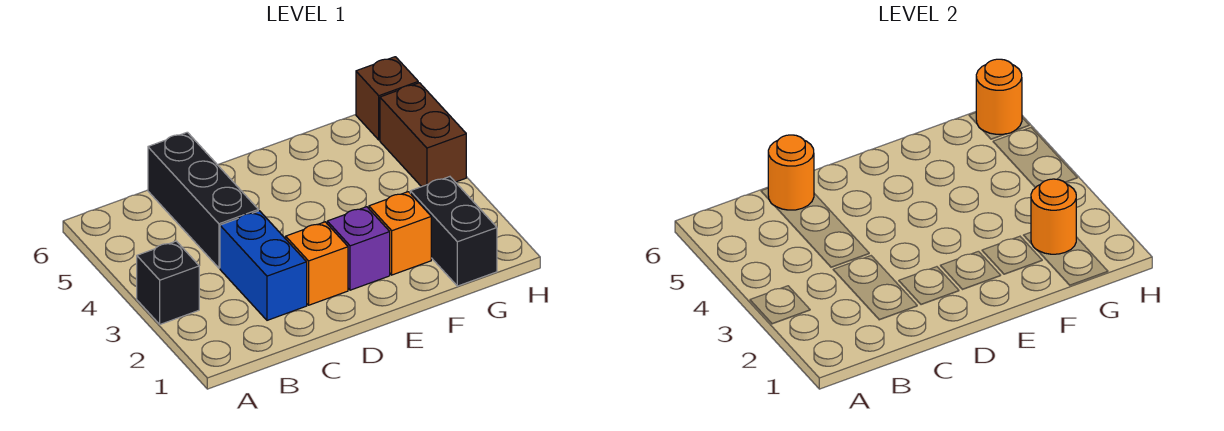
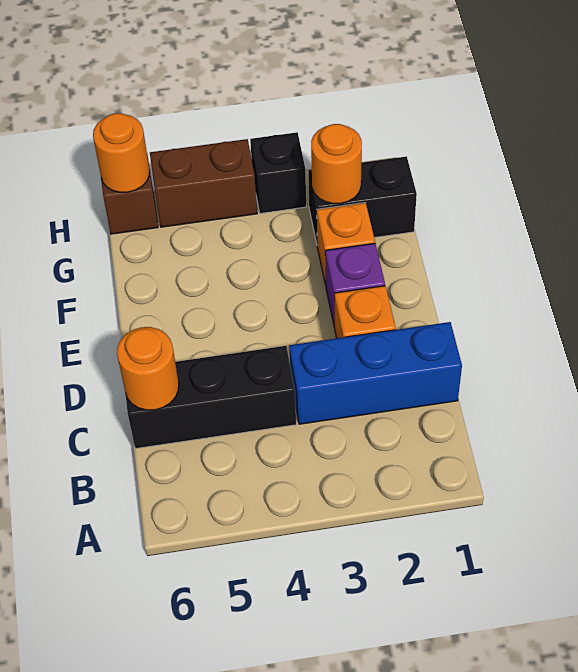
black 1x1 brick [137,241,199,324] -> black 1x1 brick moved to [250,132,306,213]
blue 1x2 brick [220,211,307,320] -> blue 1x3 brick [289,322,462,424]

